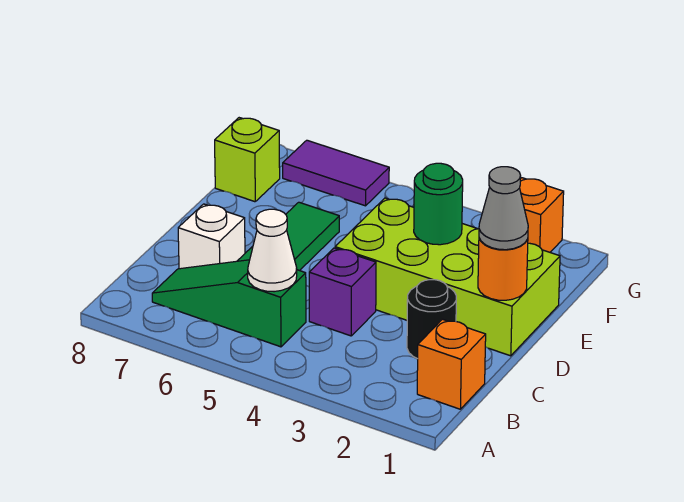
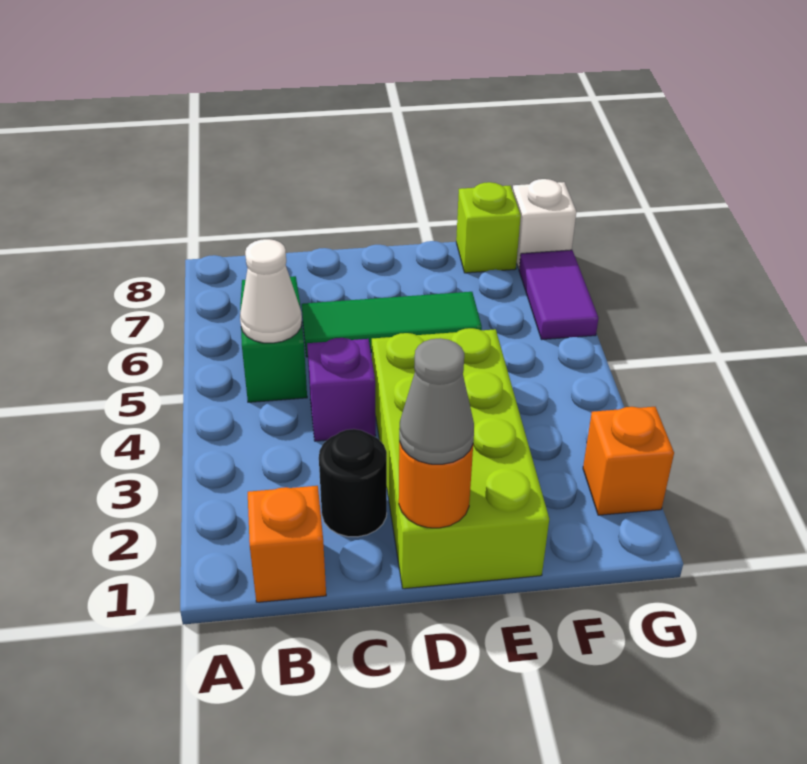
white 1x1 brick [178,204,245,269] -> white 1x1 brick moved to [513,179,576,269]
green 1x1 round brick [414,163,463,245] -> none

